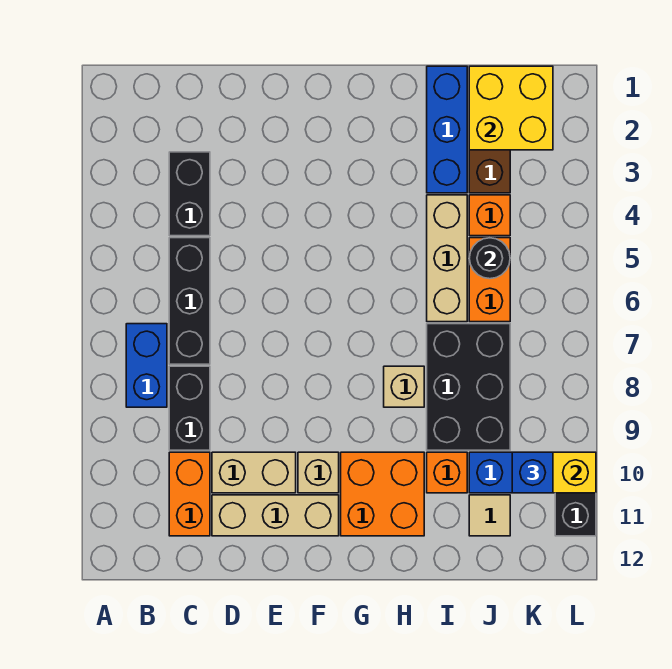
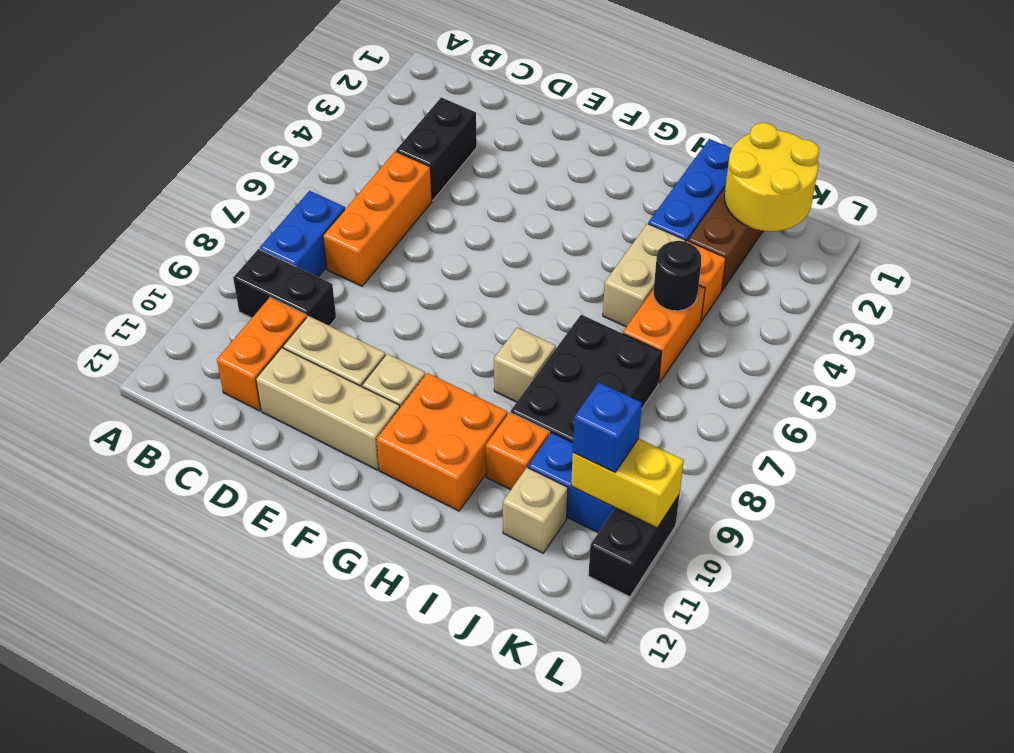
black 1x3 brick [169,238,210,364] -> orange 1x3 brick [323,151,432,286]
black 1x2 brick [169,366,210,450] -> black 1x2 brick turned to [233,249,336,326]
tan 1x3 brick [427,195,467,322] -> tan 1x2 brick [603,224,685,327]
yellow 2x2 brick [469,66,553,150] -> yellow 2x2 round brick [724,123,819,231]
tan 1x1 tile [469,495,510,536] -> tan 1x1 brick [503,468,568,553]

